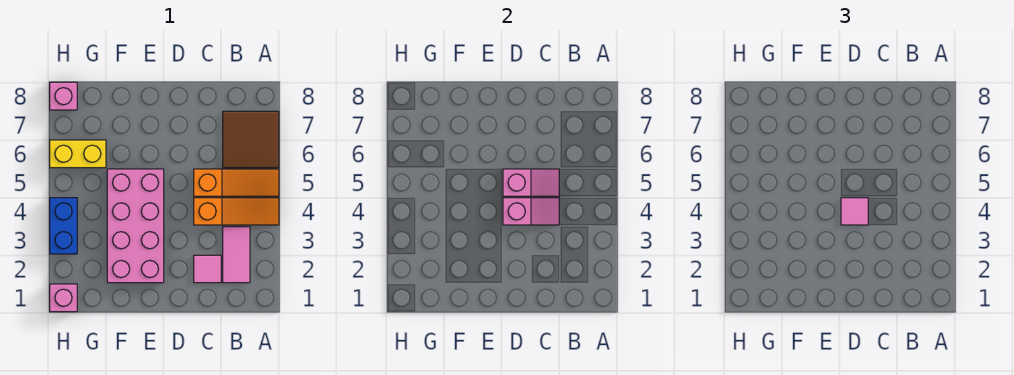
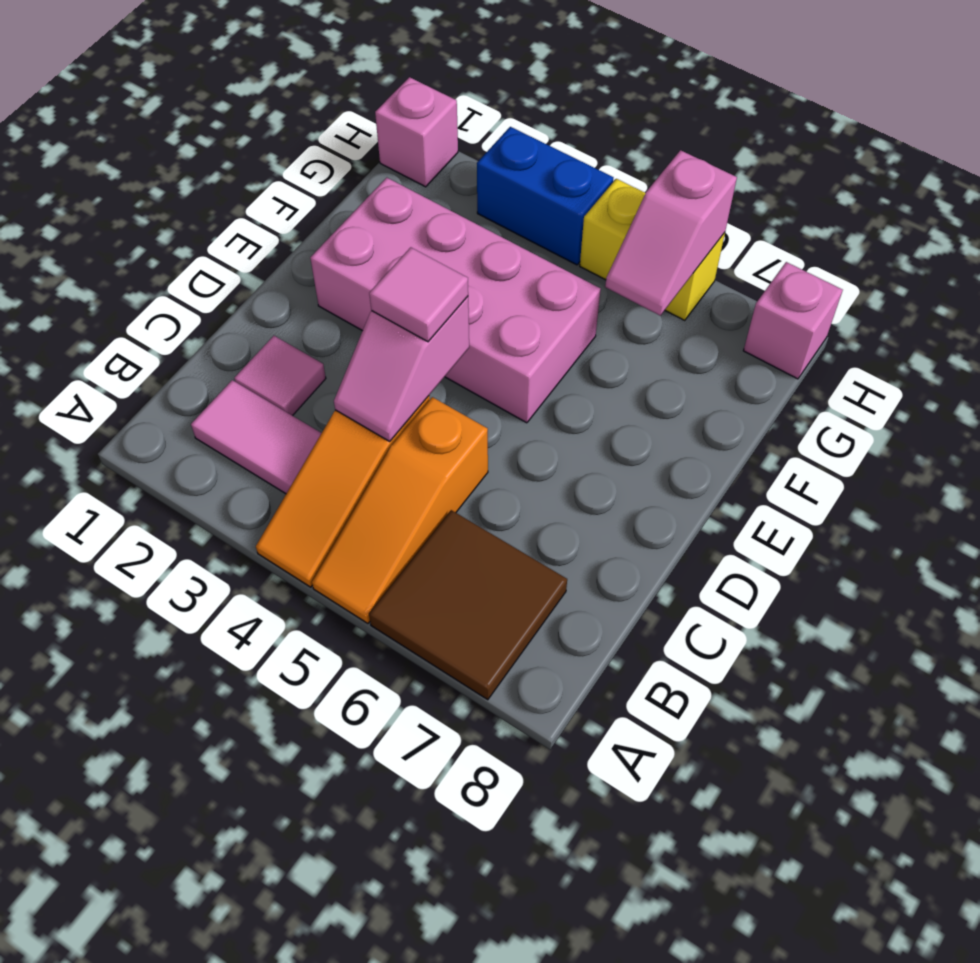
pink 1x2 slope [503,169,559,196] -> pink 1x2 slope moved to [605,150,737,315]
yellow 1x2 brick [50,140,106,168] -> yellow 1x2 brick turned to [580,179,725,320]

